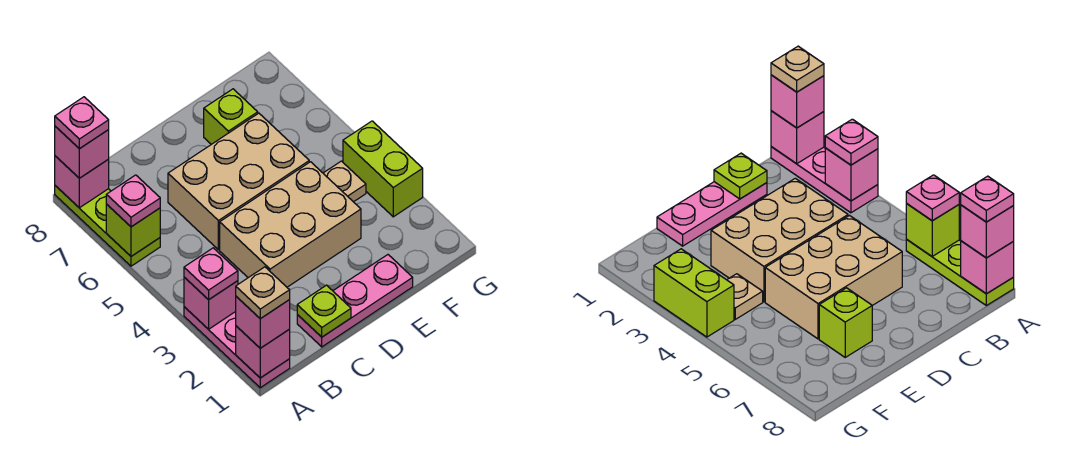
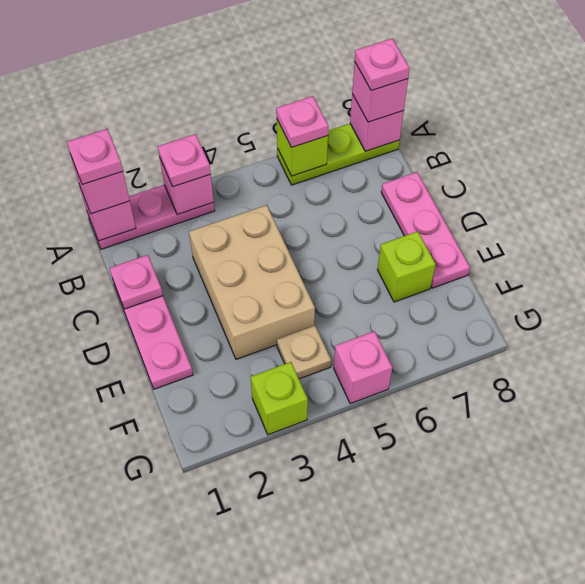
tan 1x1 plate [236,267,290,319] -> pink 1x1 plate [67,129,123,185]
lime 1x1 plate [297,285,351,337] -> pink 1x1 plate [109,255,163,309]
tan 2x3 brick [168,113,309,250] -> none
none -> pink 1x3 plate [381,172,470,288]
lime 1x2 brick [343,121,423,217] -> lime 1x1 brick [251,362,308,435]
none -> pink 1x1 brick [334,331,392,404]

